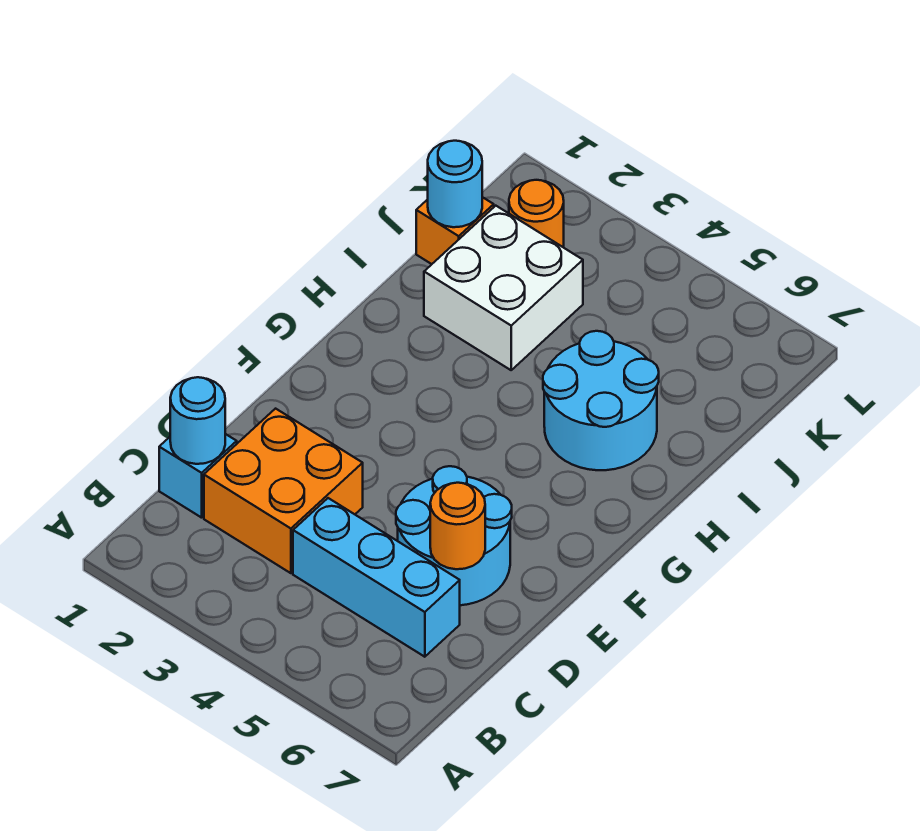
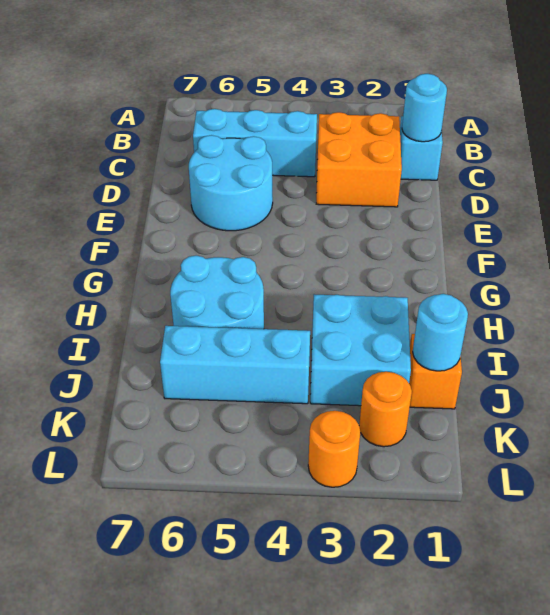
orange 1x1 round brick [430,483,485,569] -> orange 1x1 round brick moved to [308,411,360,487]
white 2x2 brick [424,206,583,370] -> cyan 2x2 brick [310,295,411,406]
none -> cyan 1x3 brick [160,326,310,404]

